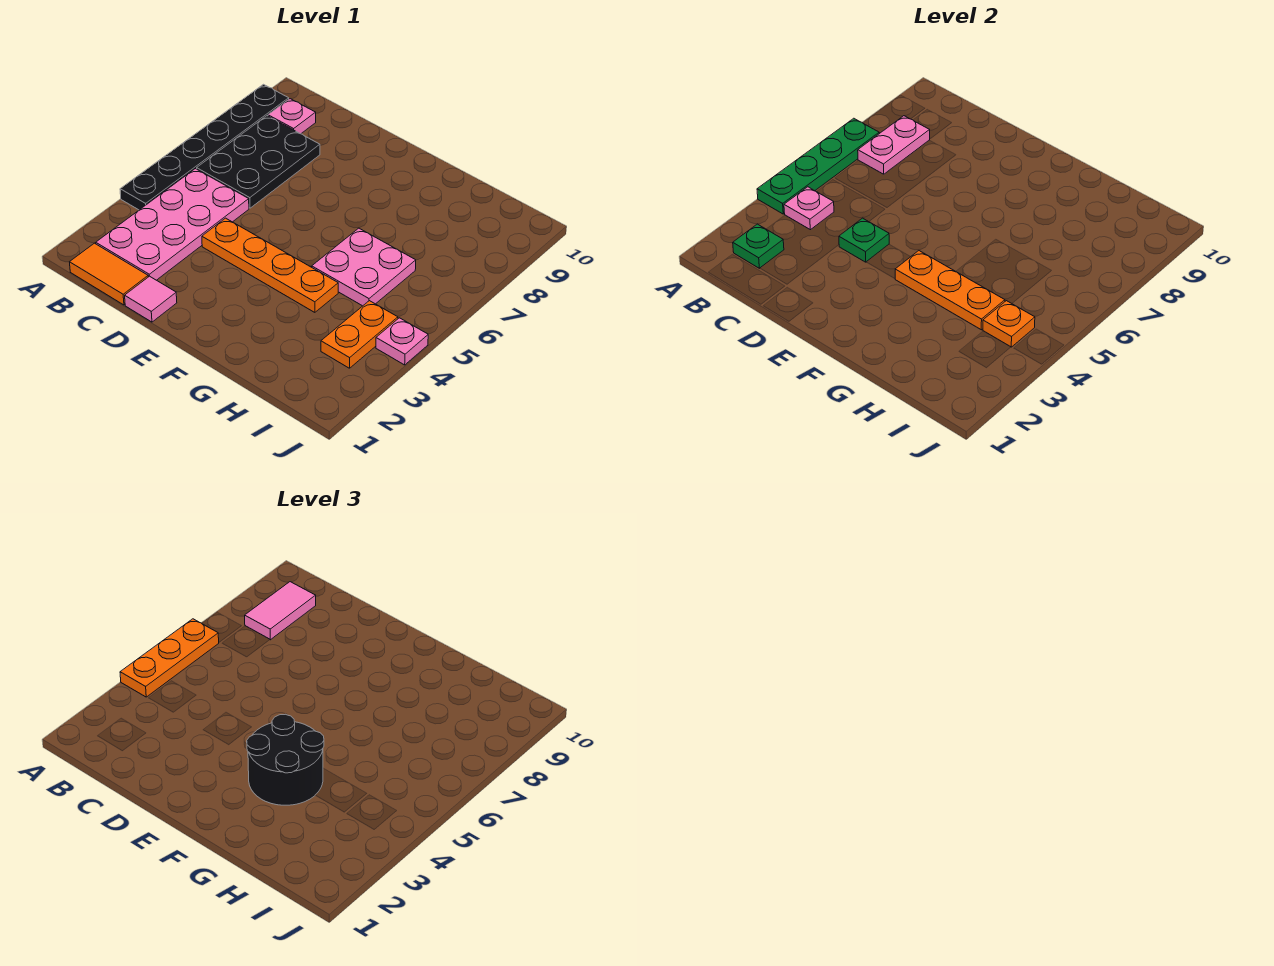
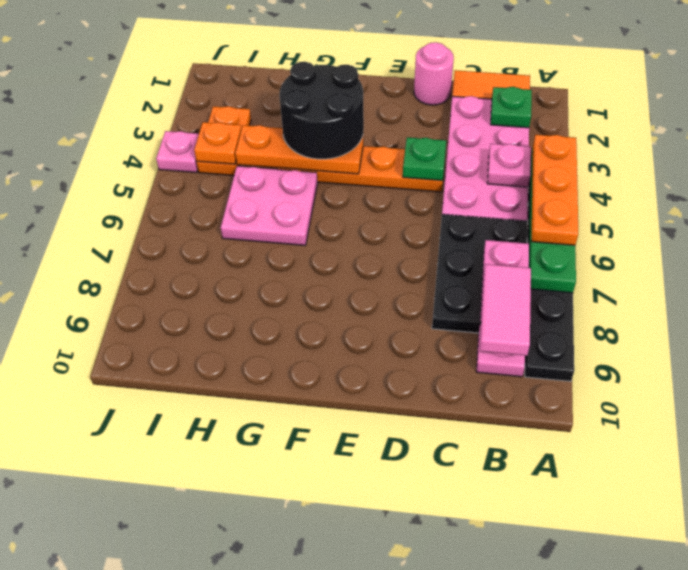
pink 1x1 tile [125,276,177,322] -> pink 1x1 round brick [414,42,454,105]

